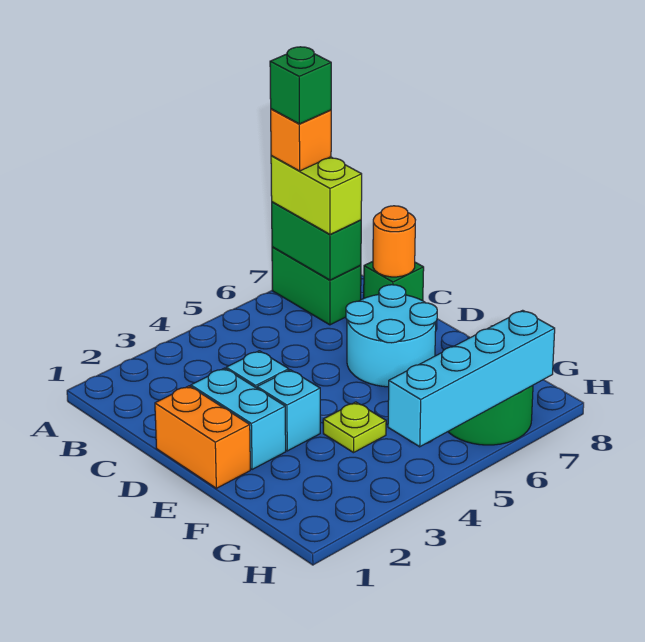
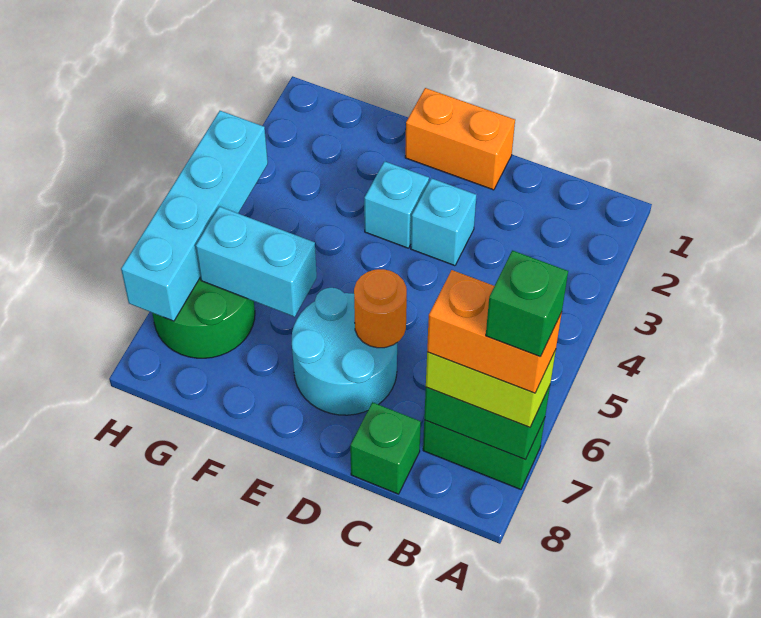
orange 1x1 brick [271,109,331,171] -> orange 1x2 brick [427,270,562,393]
orange 1x1 round brick [373,206,415,277] -> orange 1x1 round brick moved to [354,269,407,348]
cyan 1x2 brick [191,368,286,470] -> cyan 1x2 brick moved to [196,206,317,317]
lime 1x1 plate [323,402,386,453] -> none

